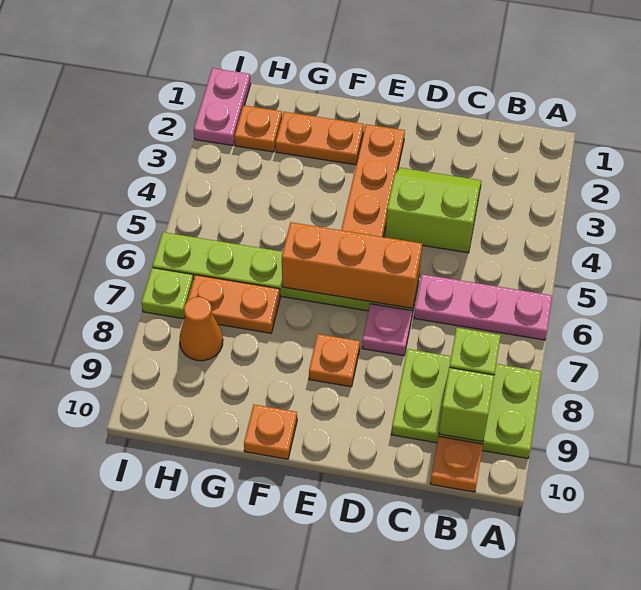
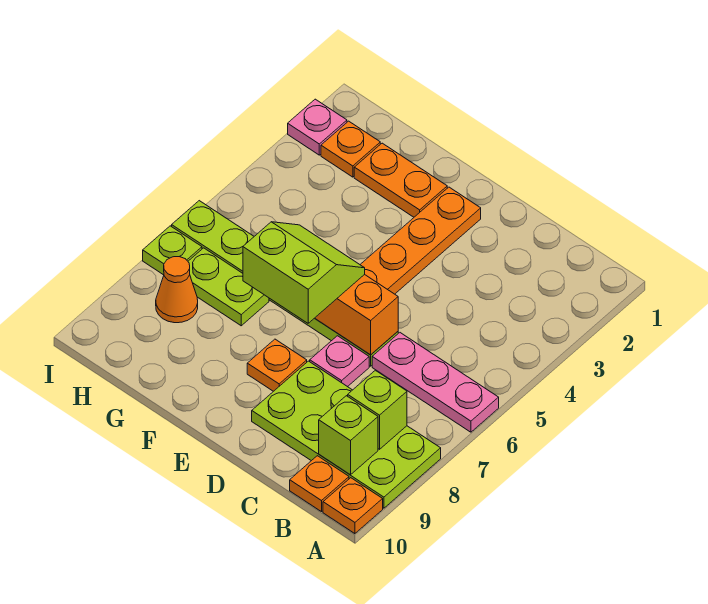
lime 2x3 plate [391,349,541,458] -> lime 2x4 plate [252,361,441,508]
lime 2x2 slope [385,168,481,253] -> lime 2x2 slope moved to [243,222,365,323]
orange 1x1 plate [244,405,297,459] -> orange 1x1 plate moved to [323,478,383,534]
orange 1x2 plate [188,275,280,333] -> lime 1x2 plate [188,248,269,326]
pink 1x2 plate [194,68,251,146] -> pink 1x1 plate [288,99,347,155]

